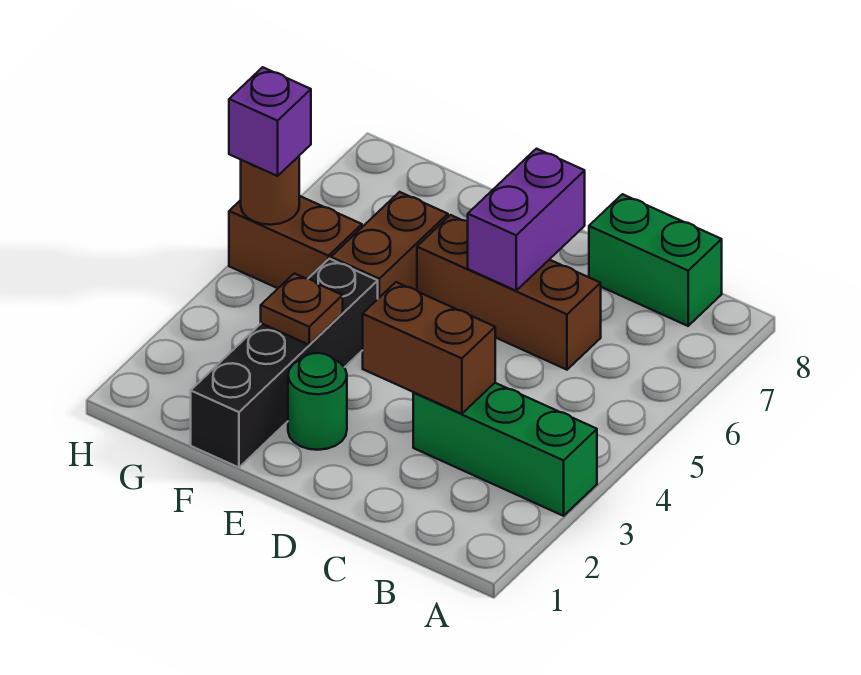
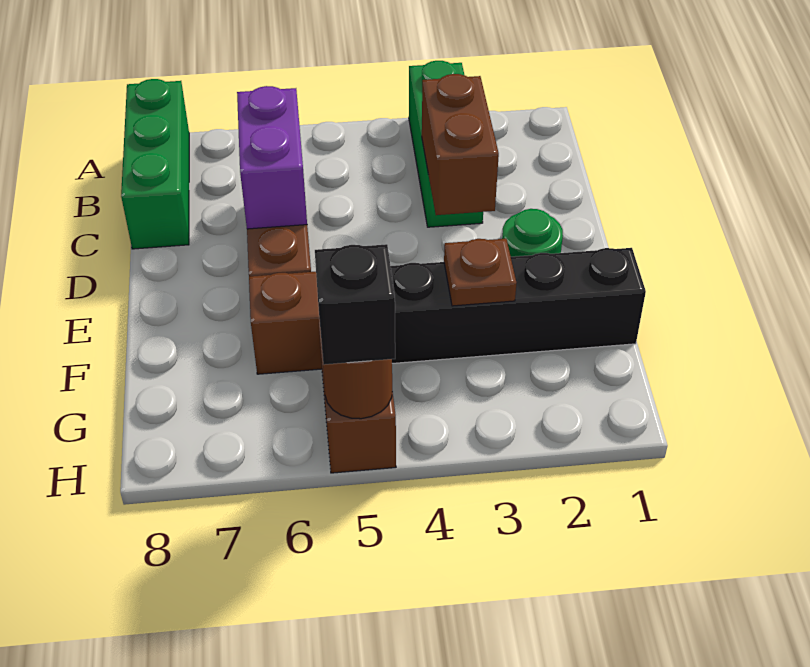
green 1x2 brick [589,194,722,326] -> green 1x3 brick [121,79,189,249]
purple 1x2 brick [468,149,585,291] -> purple 1x2 brick turned to [237,86,307,229]
purple 1x1 brick [229,67,311,176] -> black 1x1 brick [315,244,395,365]

